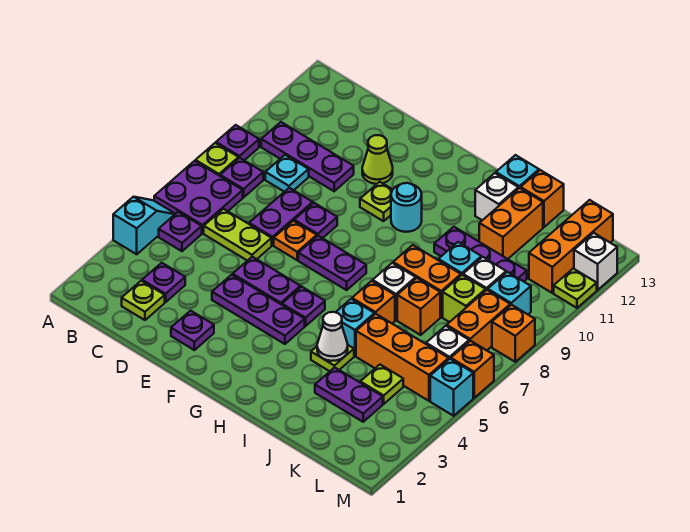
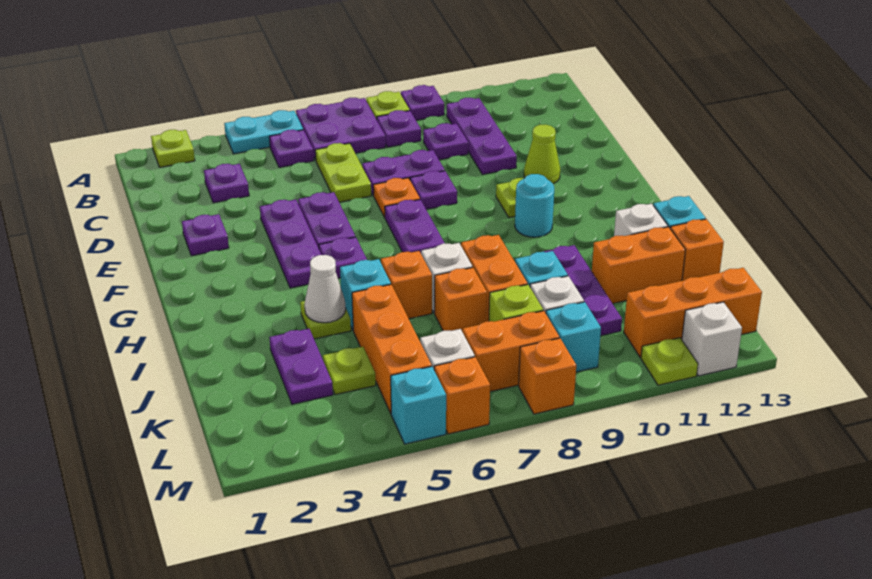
cyan 1x2 slope [113,197,175,254] -> cyan 1x2 plate [224,110,303,154]
lime 1x1 plate [122,281,165,320] -> lime 1x1 plate moved to [151,130,195,167]
cyan 1x1 plate [265,155,309,192] -> purple 1x1 plate [423,123,468,160]

